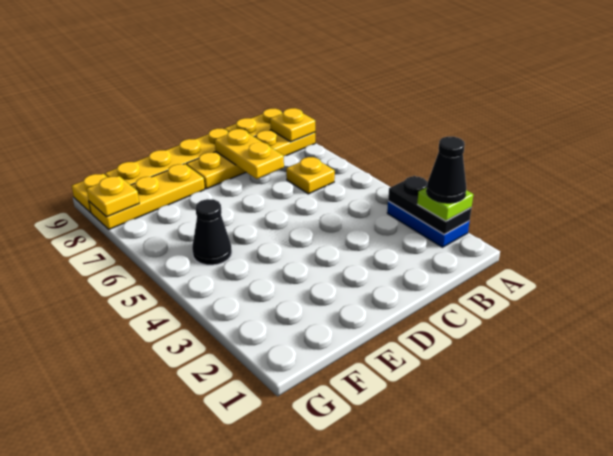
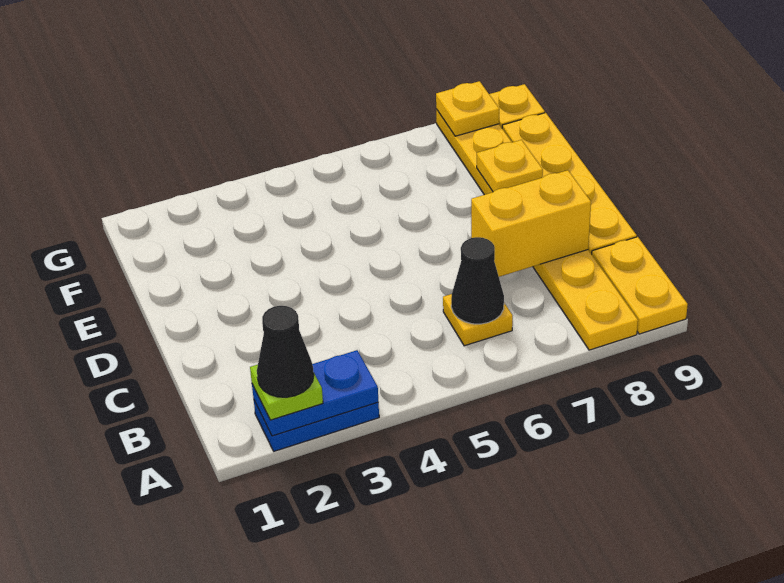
black 1x2 plate [388,176,471,234] -> blue 1x2 plate [252,350,378,436]
yellow 1x1 plate [270,108,315,142] -> yellow 1x1 plate moved to [477,140,543,192]
yellow 1x2 plate [215,129,284,179] -> yellow 1x2 brick [471,170,591,277]
black 1x1 cone [192,199,232,265] -> black 1x1 cone moved to [451,237,504,324]

